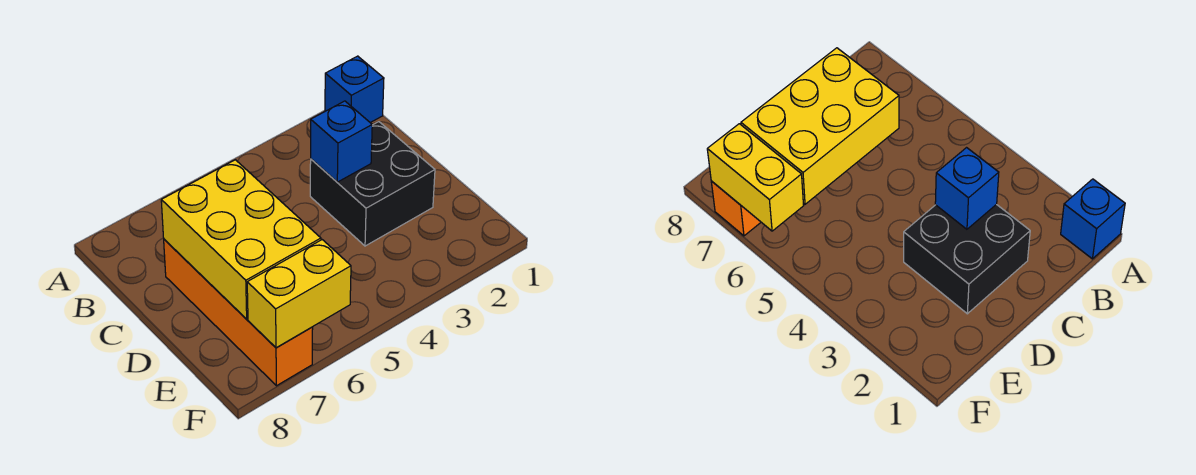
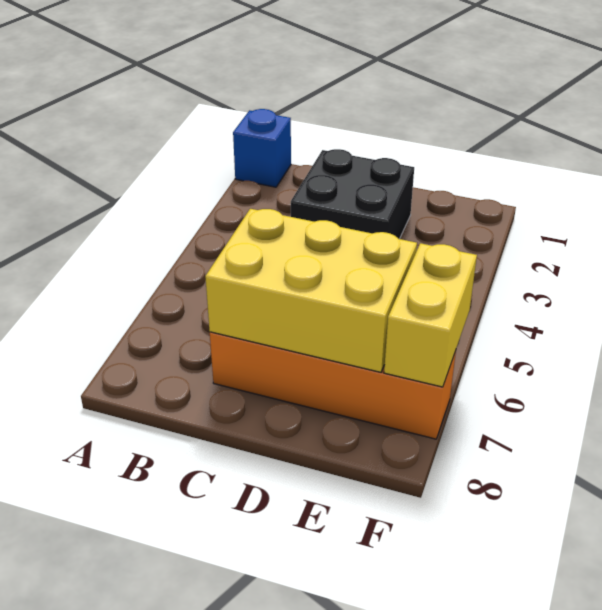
blue 1x1 brick [311,101,372,182] -> none

